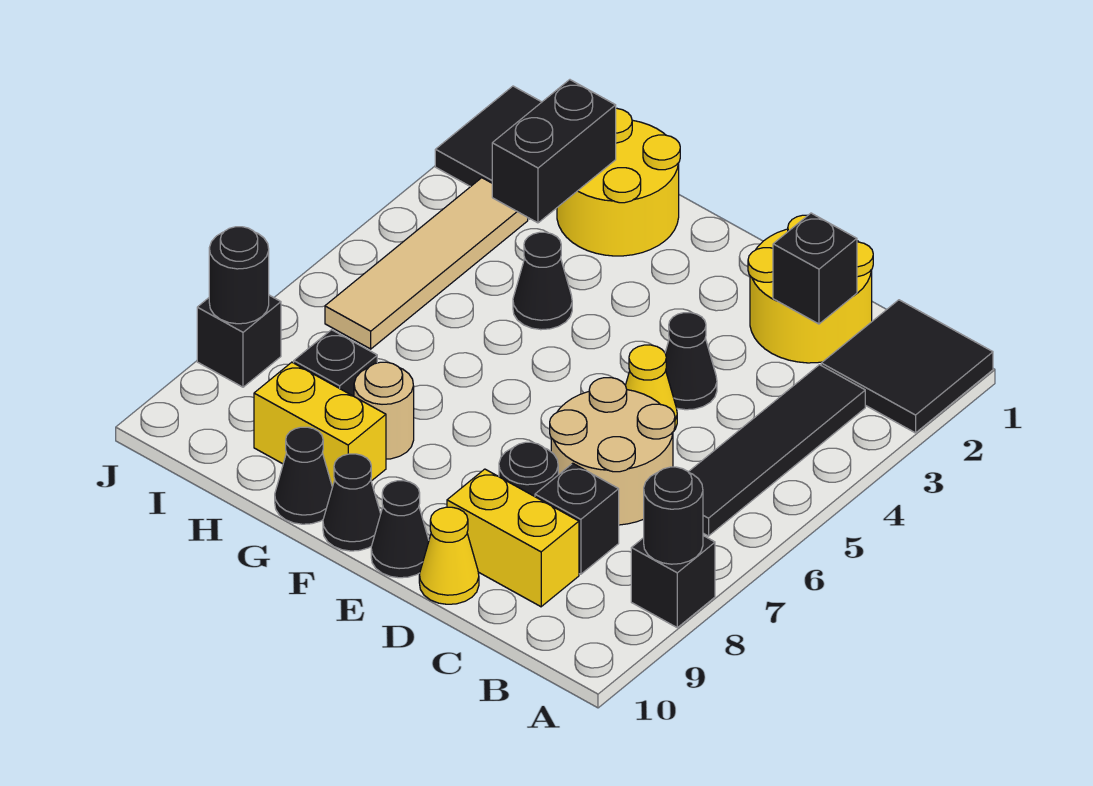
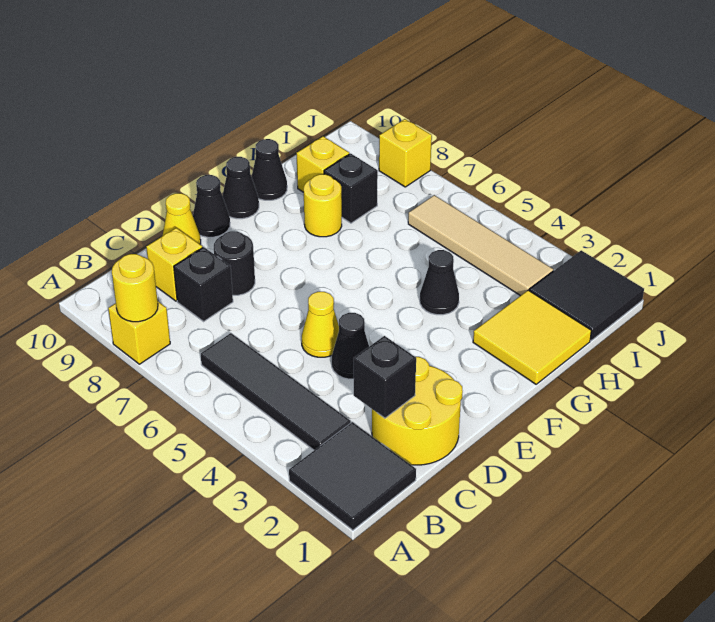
black 1x1 brick [631,536,715,628] -> yellow 1x1 brick [108,302,170,364]
black 1x1 round brick [644,467,703,564] -> yellow 1x1 round brick [112,254,158,322]
tan 2x2 round brick [550,378,675,525] -> none
yellow 1x2 brick [447,469,579,607] -> yellow 1x1 brick [146,228,203,301]
yellow 2x2 round brick [557,108,680,256] -> yellow 2x2 tile [473,290,591,384]
tan 1x1 round brick [354,362,414,459] -> yellow 1x1 round brick [304,174,342,237]
yellow 1x2 brick [254,362,386,487] -> yellow 1x1 brick [296,136,349,192]
black 1x2 brick [492,80,616,223] -> none
black 1x1 brick [197,295,281,387] -> yellow 1x1 brick [379,119,432,187]
black 1x1 round brick [209,227,269,324] -> none

